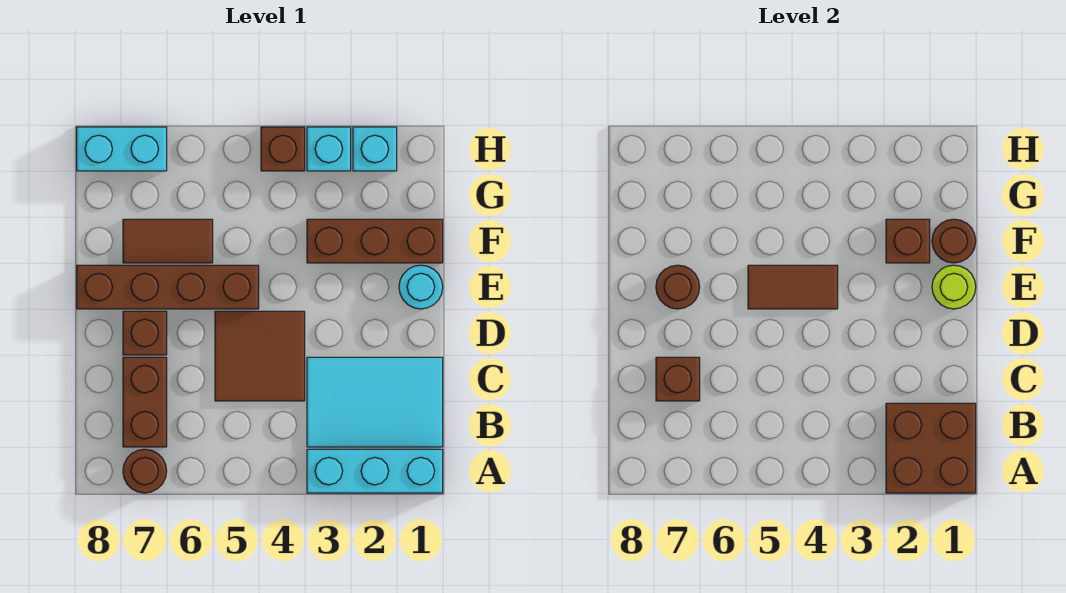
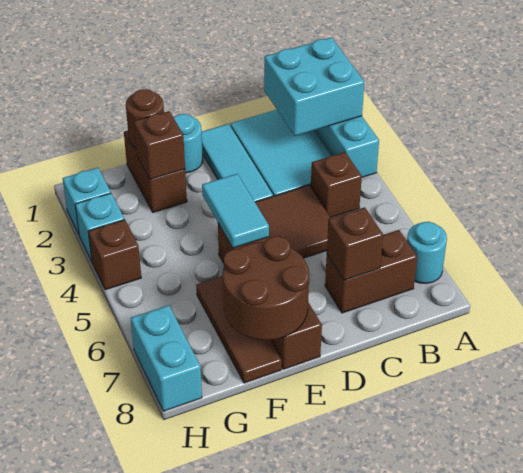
brown 2x2 brick [886,403,976,493] -> cyan 2x2 brick [264,37,364,136]
brown 1x1 round brick [123,449,167,493] -> cyan 1x1 round brick [407,222,447,284]
none -> cyan 1x3 tile [202,124,273,202]
brown 1x1 brick [123,311,167,355] -> brown 1x1 brick moved to [311,152,362,218]
lime 1x1 round brick [932,265,976,309] -> none
brown 1x2 tile [748,265,838,309] -> cyan 1x2 tile [202,174,269,248]
brown 1x1 round brick [656,265,700,309] -> brown 2x2 round brick [223,236,309,340]
brown 1x3 brick [307,219,443,263] -> brown 1x2 brick [124,131,187,213]
brown 1x2 tile [123,219,213,263] -> brown 1x3 tile [196,276,282,383]

